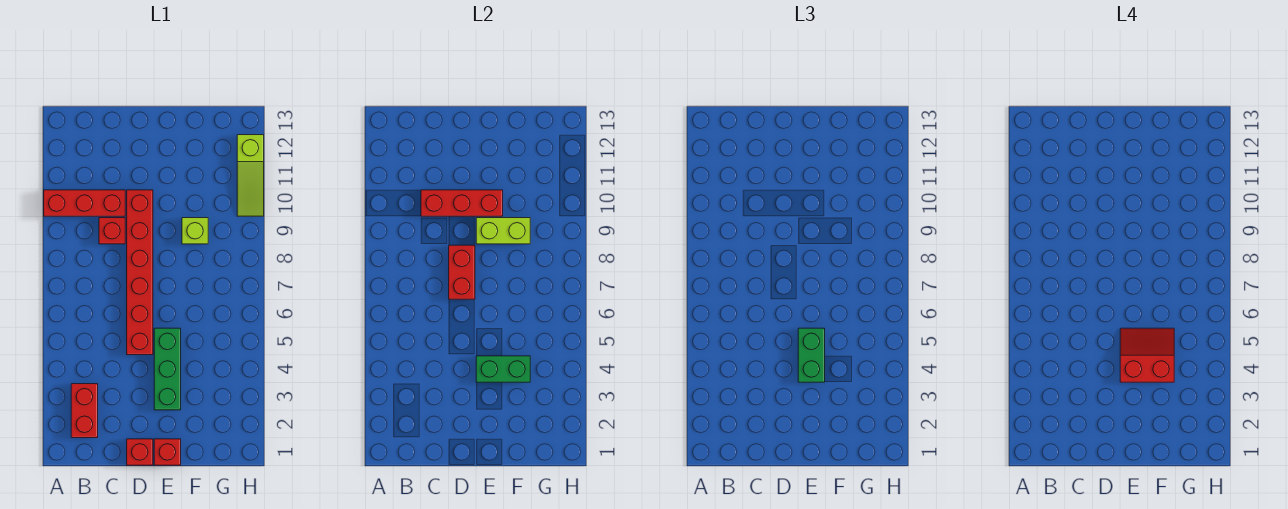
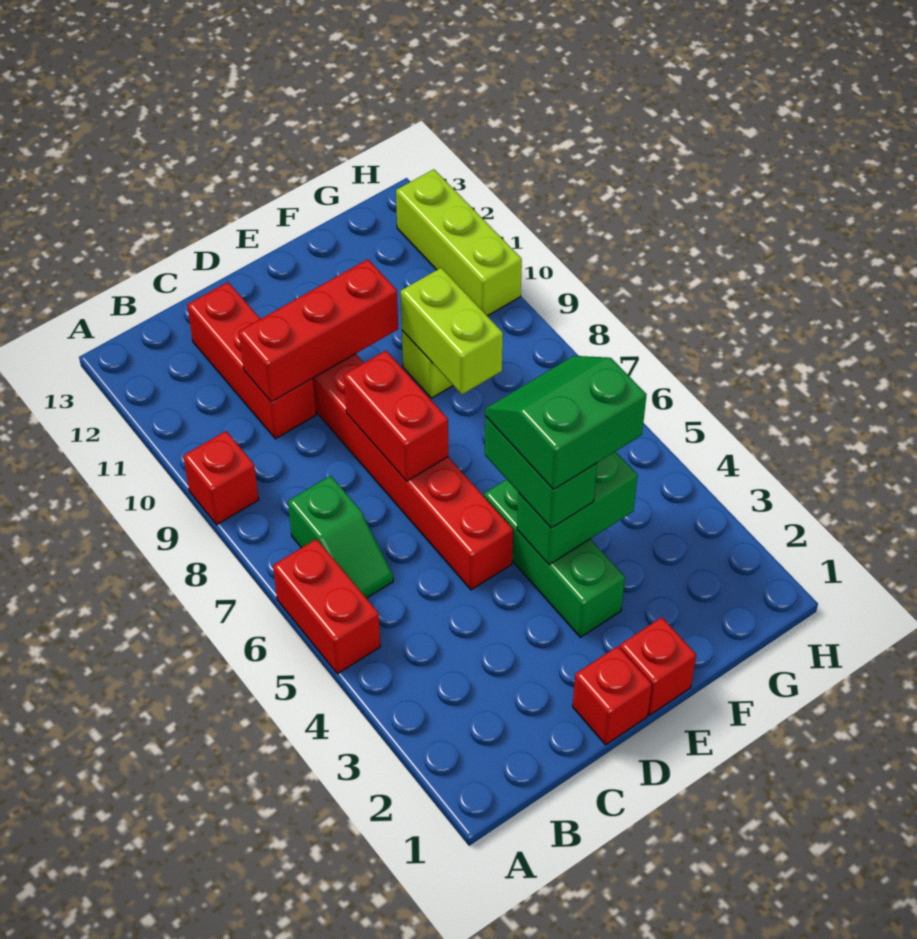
red 1x3 brick [44,190,125,216] -> red 1x3 brick turned to [187,282,316,439]
red 1x2 brick [71,384,98,438] -> red 1x2 brick moved to [273,539,380,674]
none -> green 1x2 slope [288,476,393,598]
red 1x1 brick [99,218,125,244] -> red 1x1 brick moved to [183,431,259,525]
red 2x2 slope [1120,328,1174,382] -> green 2x2 slope [485,356,646,490]
lime 1x2 brick [476,218,530,244] -> lime 1x2 brick turned to [401,268,503,395]
lime 1x3 slope [237,135,264,216] -> lime 1x3 brick [396,169,522,316]

